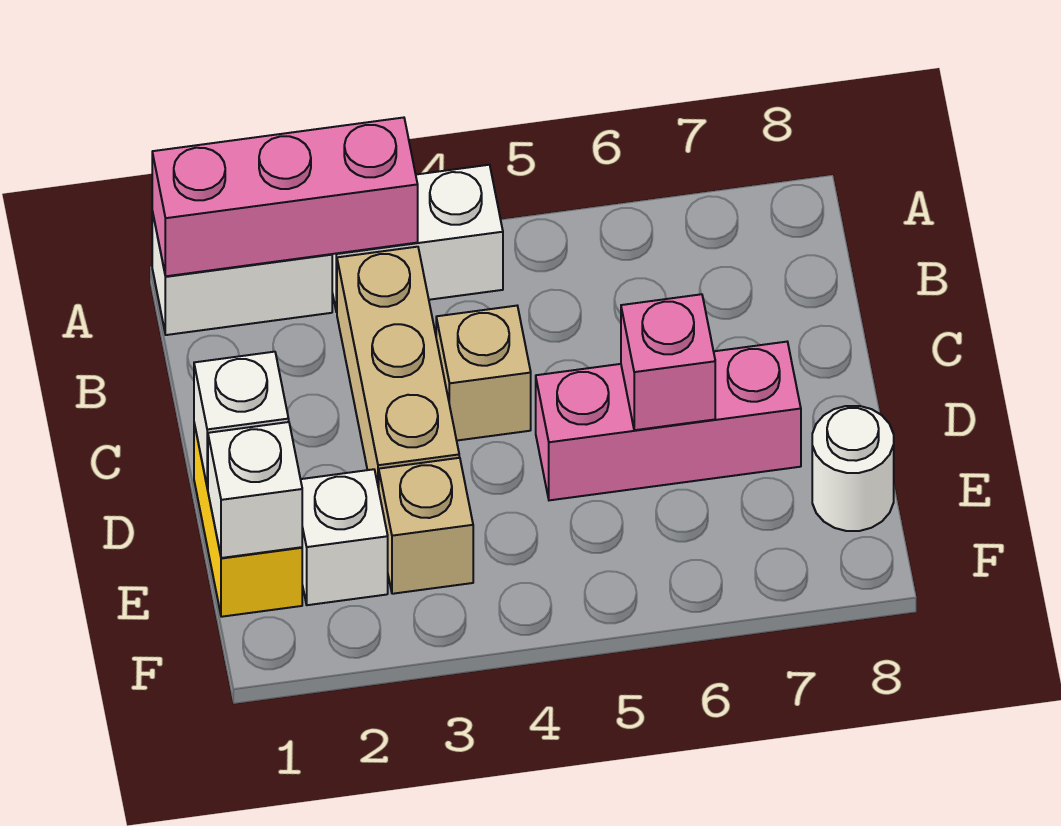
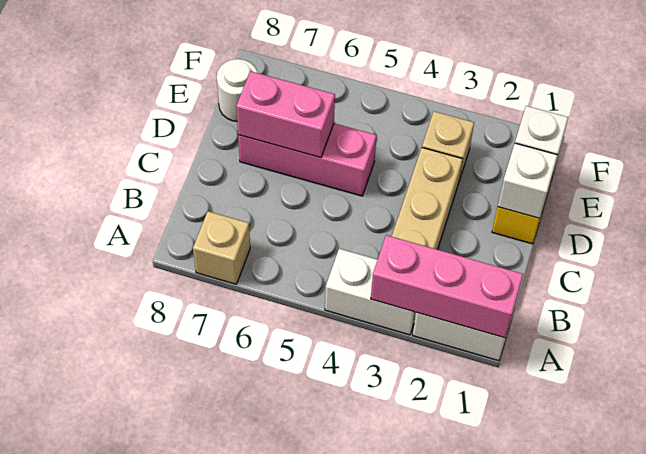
tan 1x1 brick [436,306,531,440] -> tan 1x1 brick moved to [193,211,250,284]
pink 1x1 brick [621,294,715,430] -> pink 1x2 brick [236,71,335,158]
white 1x1 brick [301,469,388,605] -> none

